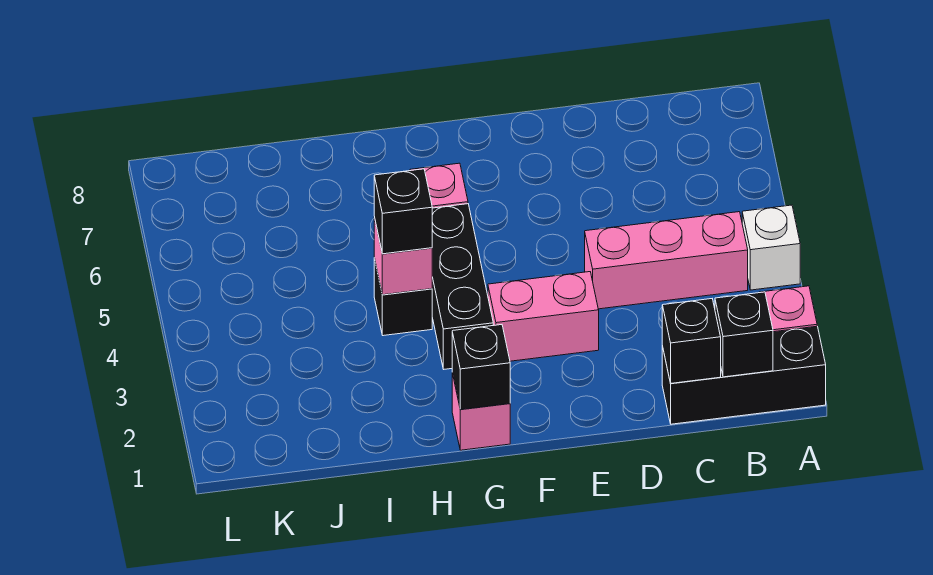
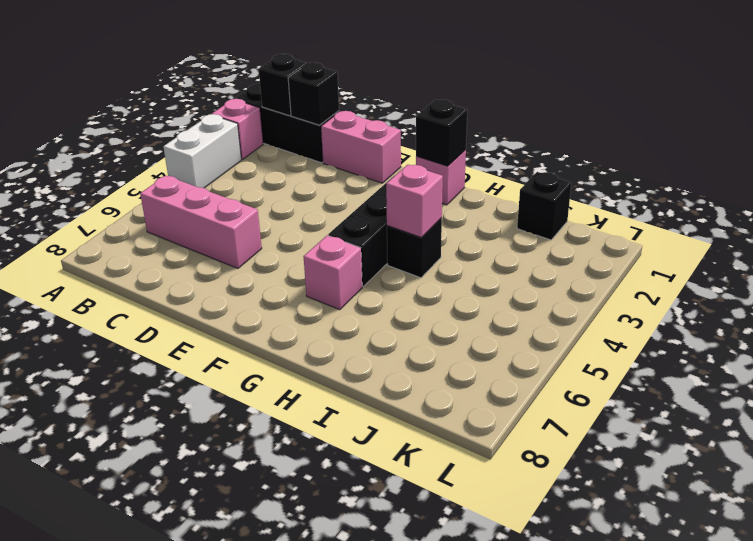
white 1x1 brick [742,205,800,290] -> white 1x2 brick [163,114,241,188]
pink 1x3 brick [585,212,748,309] -> pink 1x3 brick moved to [140,175,262,268]
pink 1x2 brick [488,272,599,361] -> pink 1x2 brick moved to [321,111,401,183]
black 1x1 brick [374,169,432,254] -> black 1x1 brick moved to [517,172,572,240]

